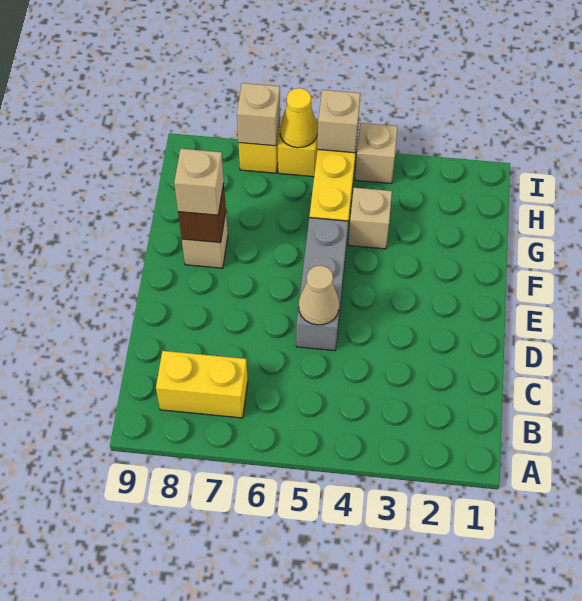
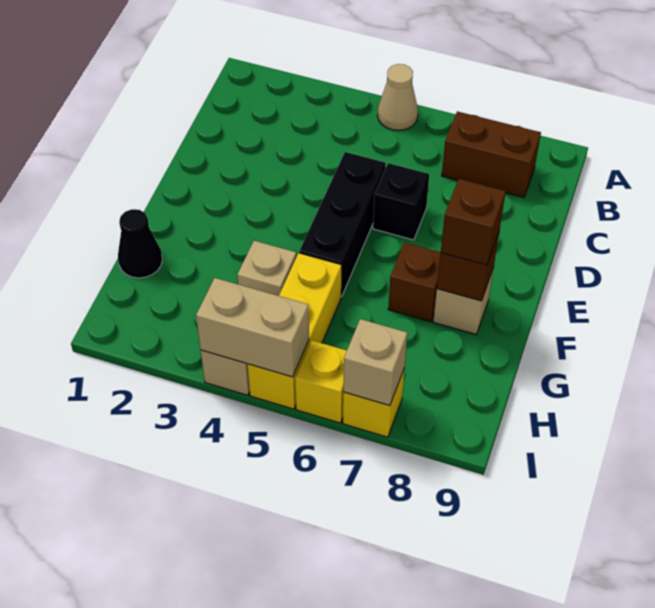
yellow 1x2 brick [156,351,248,418] -> brown 1x2 brick [442,111,541,197]
grey 1x3 brick [296,218,348,351] -> black 1x3 brick [299,152,386,297]
tan 1x1 cone [299,265,339,325] -> tan 1x1 cone moved to [378,64,418,130]
none -> black 1x1 brick [373,163,429,240]
none -> brown 1x1 brick [388,242,441,322]
tan 1x1 brick [174,149,224,215] -> brown 1x1 brick [441,179,506,265]
none -> black 1x1 cone [118,209,162,278]
tan 1x1 brick [317,90,360,153] -> tan 1x2 brick [196,278,309,377]
yellow 1x1 cone [280,88,317,148] -> none

